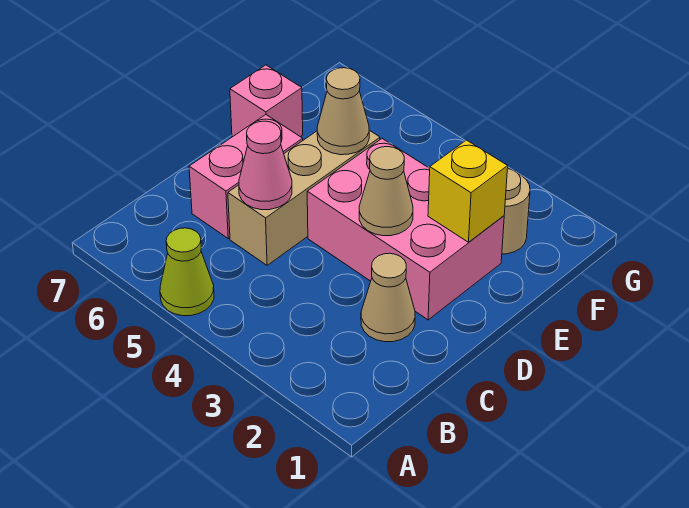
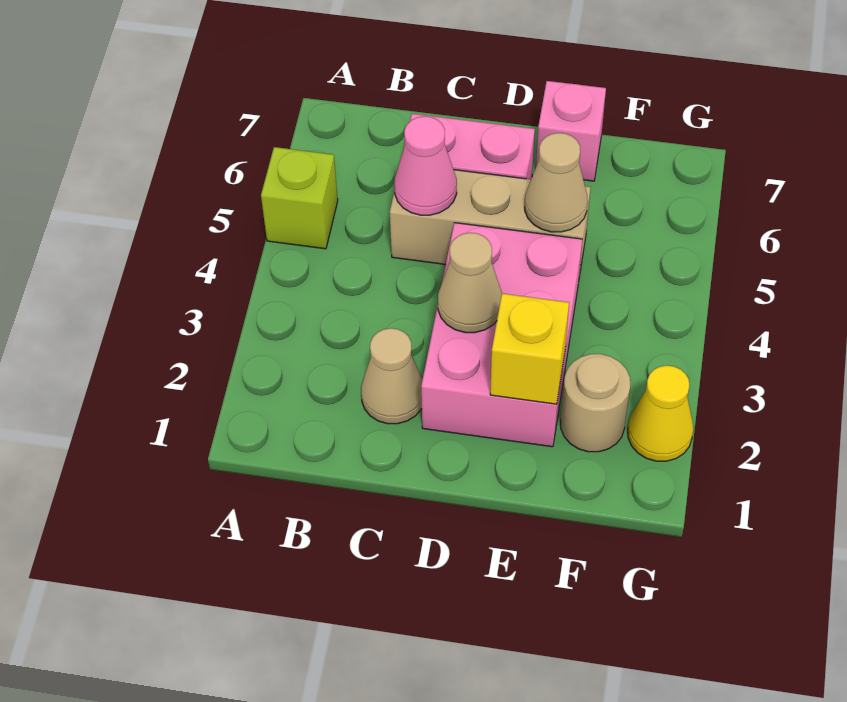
lime 1x1 cone [160,228,214,316] -> lime 1x1 brick [261,147,338,249]
none -> yellow 1x1 cone [628,365,693,461]

